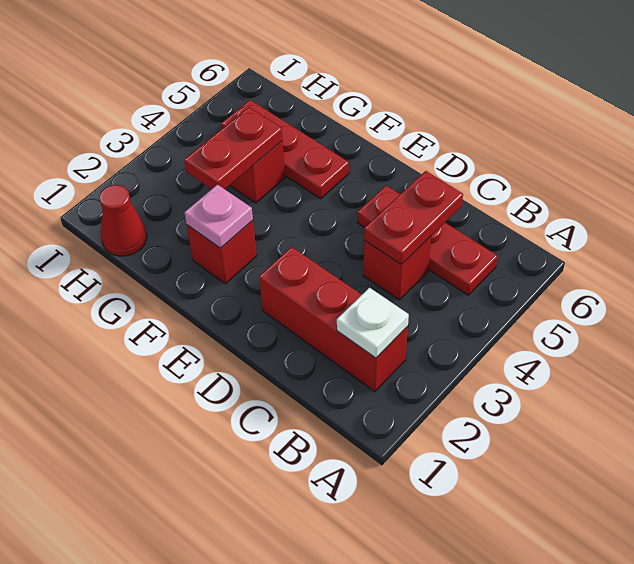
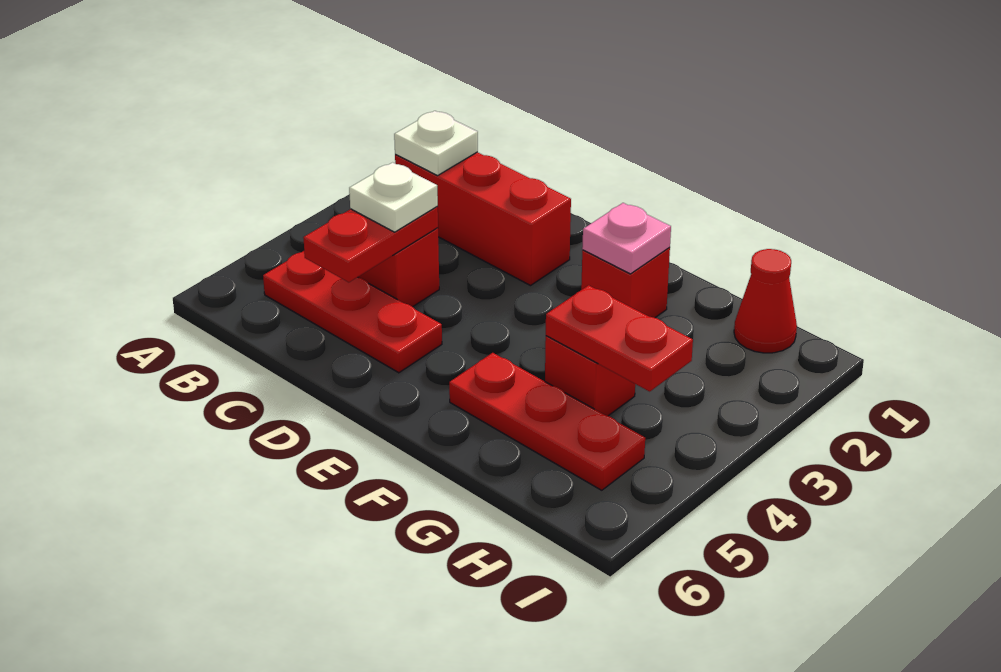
none -> white 1x1 plate [349,162,438,232]
red 1x2 plate [184,107,283,189] -> red 1x2 plate turned to [546,285,693,391]

